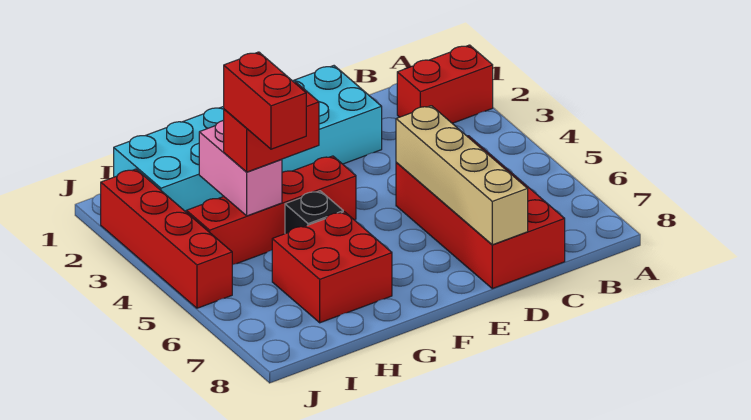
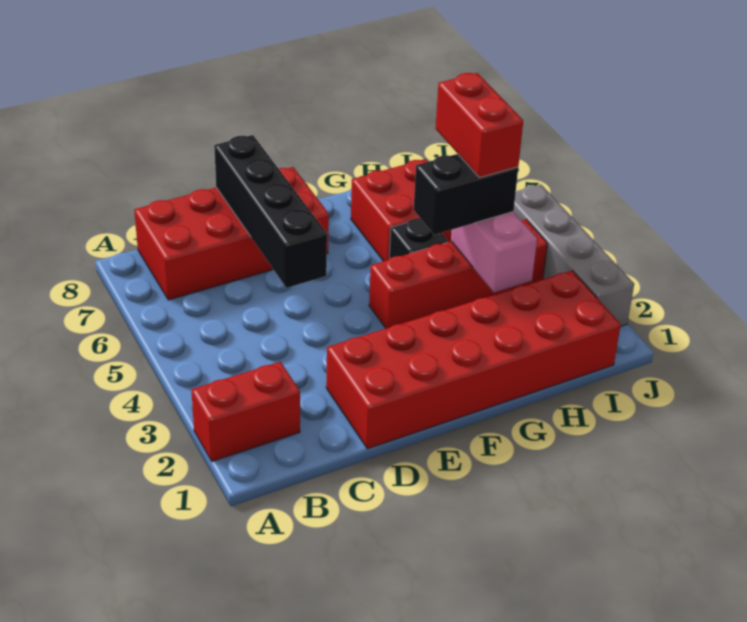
red 2x4 brick [396,136,565,289] -> red 2x4 brick turned to [134,167,329,300]
cyan 2x6 brick [114,66,382,212] -> red 2x6 brick [326,271,621,449]
tan 1x4 brick [396,106,528,245] -> black 1x4 brick [214,135,327,288]
red 1x2 brick [224,82,319,172] -> black 1x2 brick [414,154,518,235]
red 1x4 brick [101,169,232,308] -> grey 1x4 brick [514,184,634,326]

